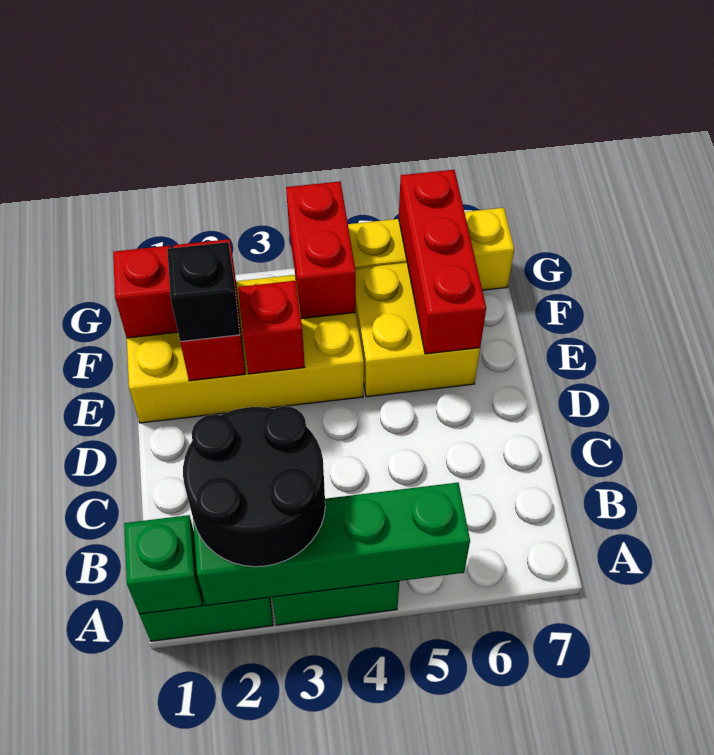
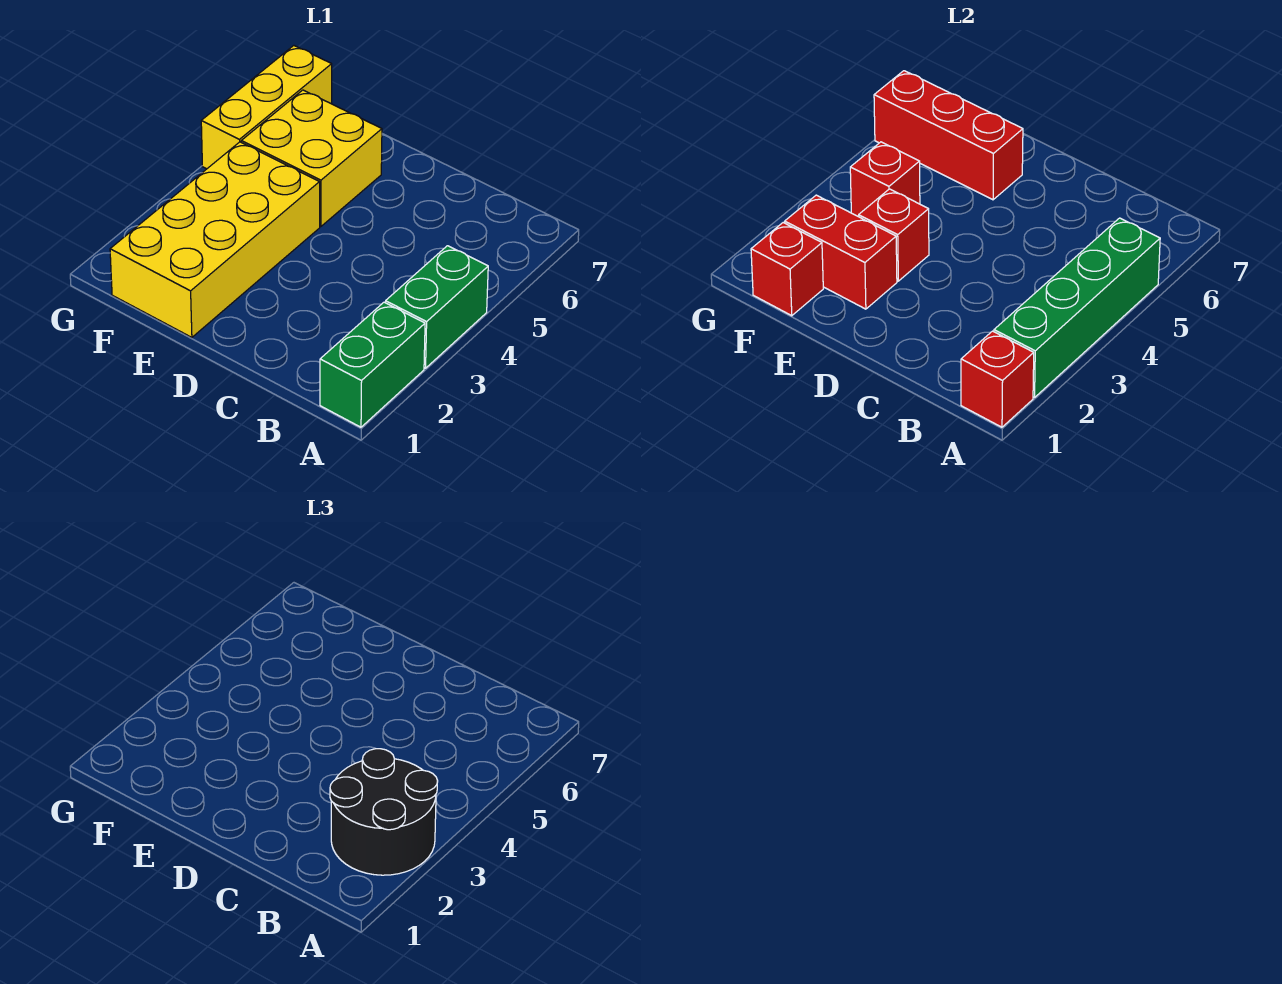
green 1x1 brick [124,515,203,614] -> red 1x1 brick [961,331,1034,427]
black 1x1 brick [167,242,240,342] -> none
red 1x2 brick [286,181,356,319] -> red 1x1 brick [850,142,920,217]

